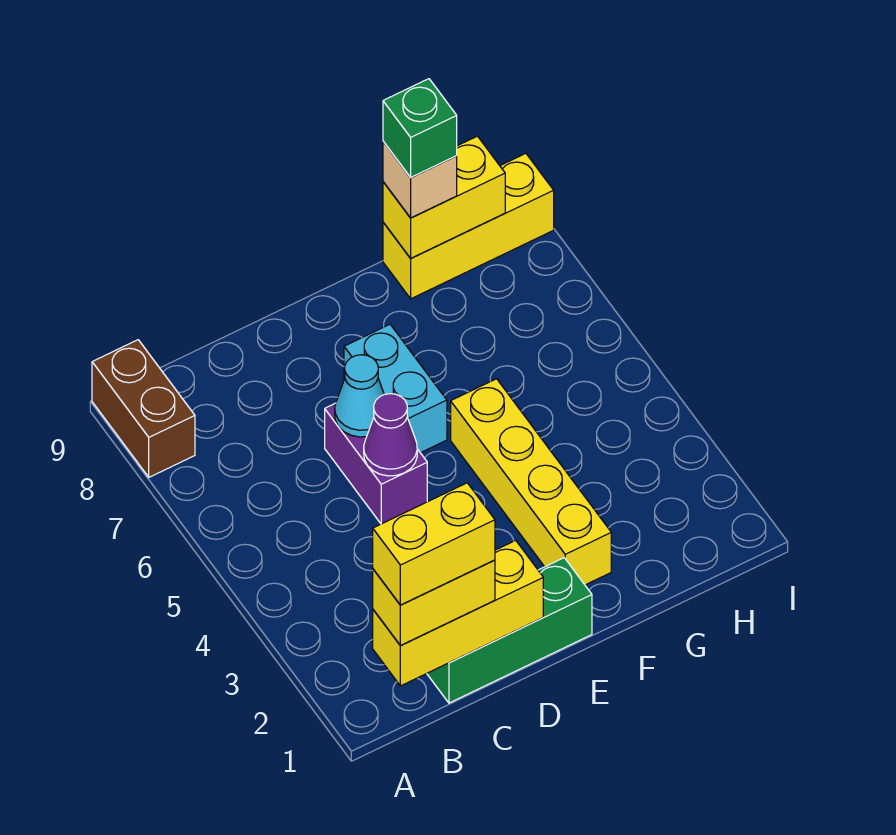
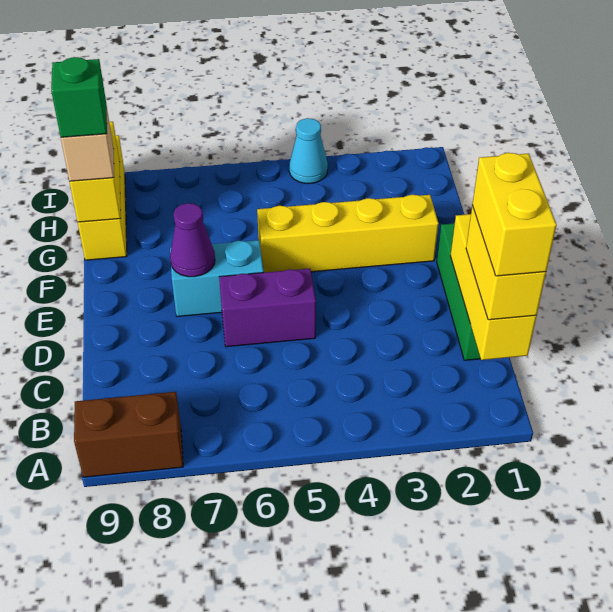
purple 1x1 cone [364,394,417,476] -> purple 1x1 cone moved to [170,203,215,277]
cyan 1x1 cone [335,355,384,437] -> cyan 1x1 cone moved to [289,118,328,183]

